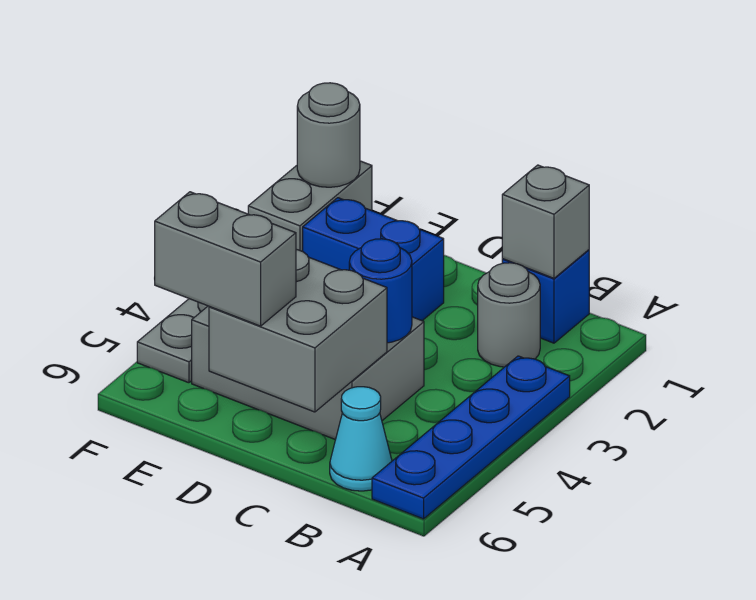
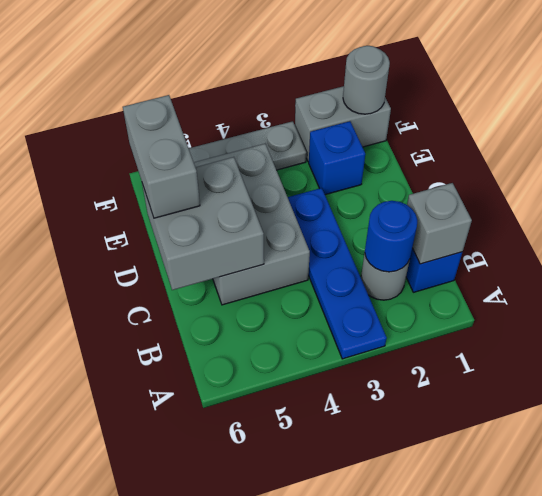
blue 1x4 plate [372,356,570,519] -> blue 1x4 plate turned to [288,188,387,359]
cyan 1x1 cone [330,387,392,491] -> none
blue 1x1 round brick [349,239,412,343] -> blue 1x1 round brick moved to [365,201,417,272]
blue 1x2 brick [303,198,444,321] -> blue 1x1 brick [309,121,365,195]

